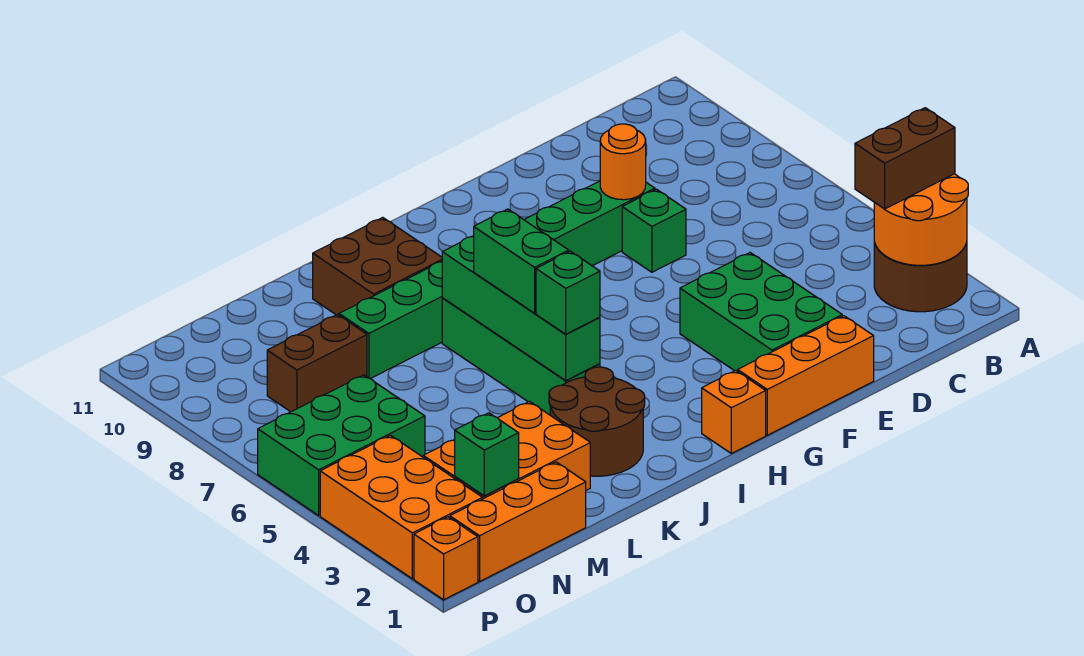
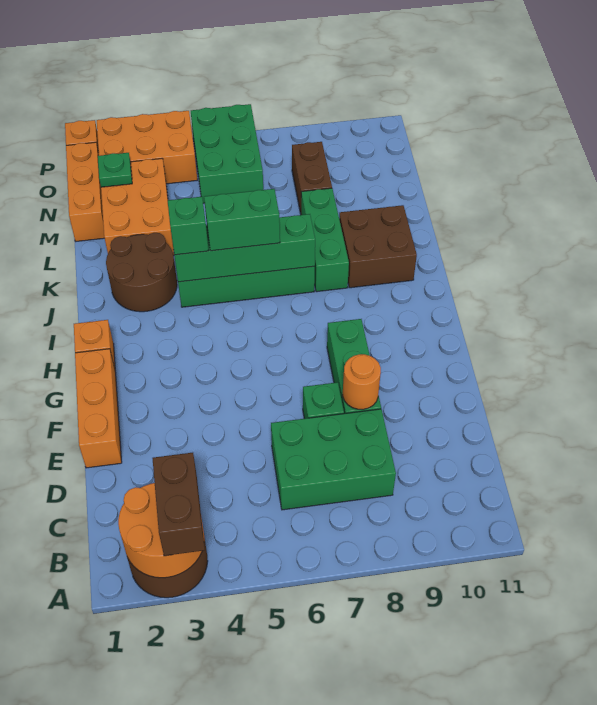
green 2x3 brick [680,253,842,371] -> green 2x3 brick moved to [271,409,396,510]
green 1x1 brick [455,413,519,496] -> green 1x1 plate [98,153,132,187]

